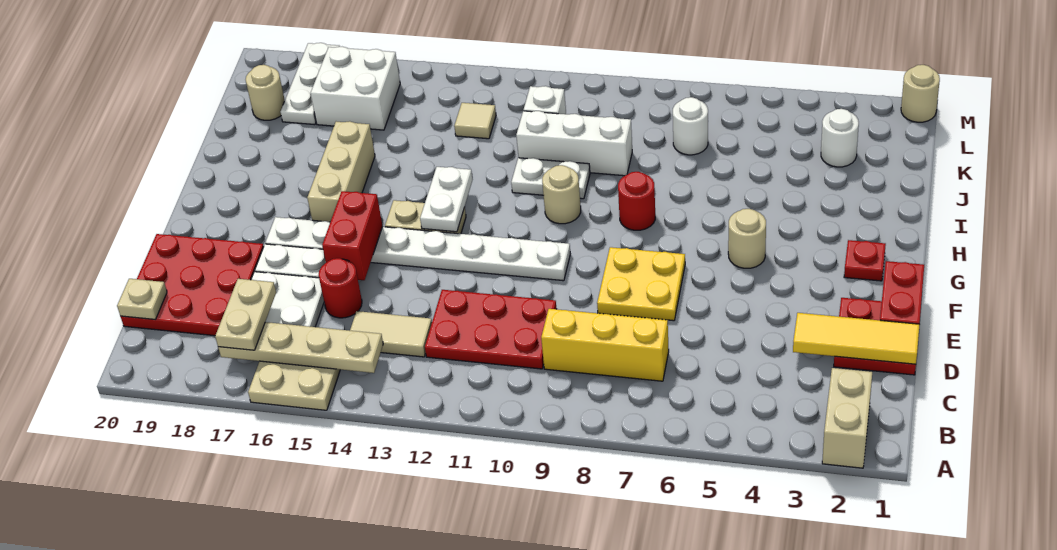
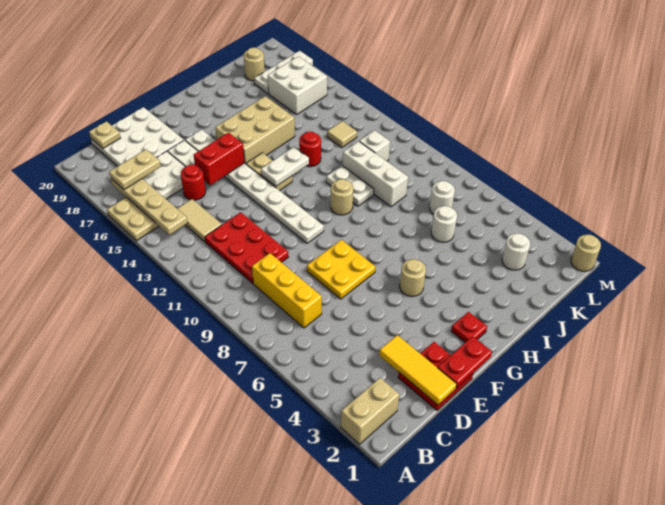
red 3x3 plate [121,234,264,336] -> white 3x3 plate [91,107,184,166]
tan 1x3 brick [307,121,375,222] -> tan 2x3 brick [215,96,295,164]
red 1x1 round brick [618,172,655,230] -> red 1x1 round brick moved to [299,132,321,167]
none -> white 1x1 round brick [431,206,457,242]

